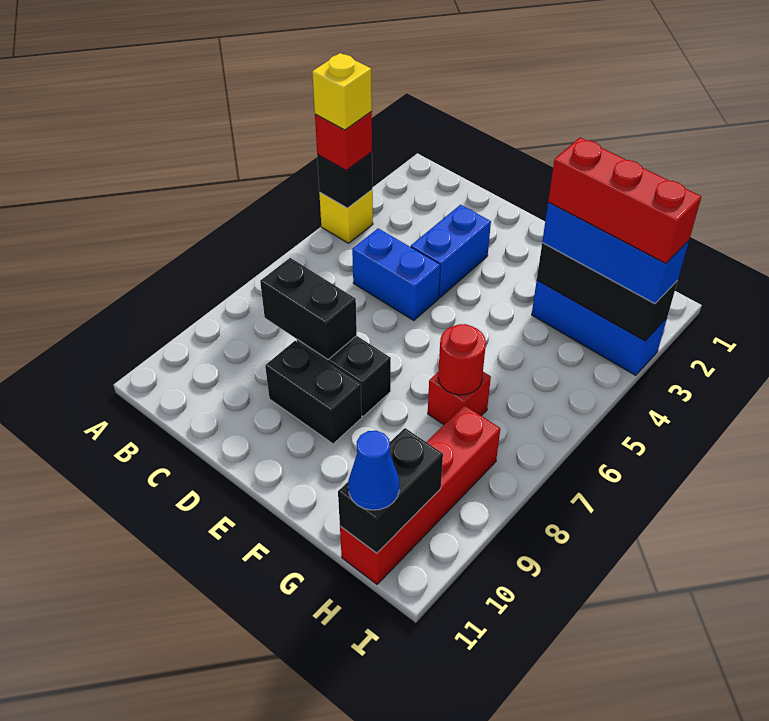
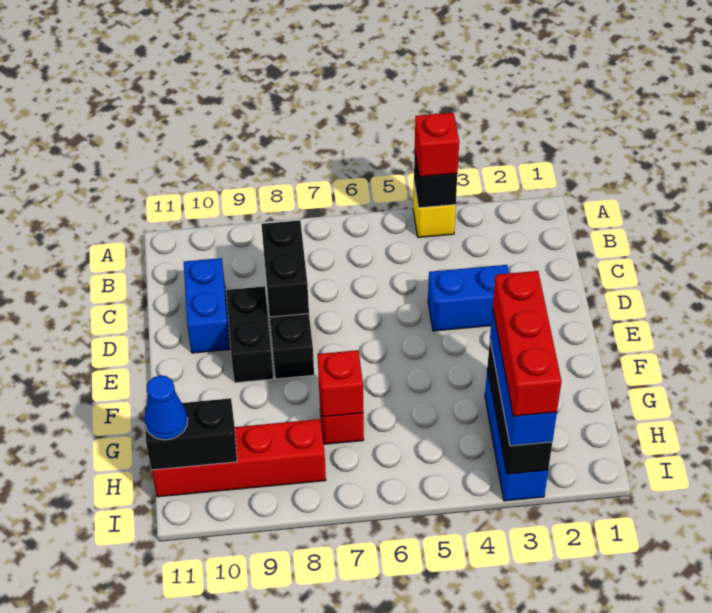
yellow 1x1 brick [312,53,372,130] -> none
blue 1x2 brick [352,228,440,321] -> blue 1x2 brick moved to [184,258,230,353]
red 1x1 round brick [438,324,486,395] -> red 1x1 brick [317,350,363,417]

